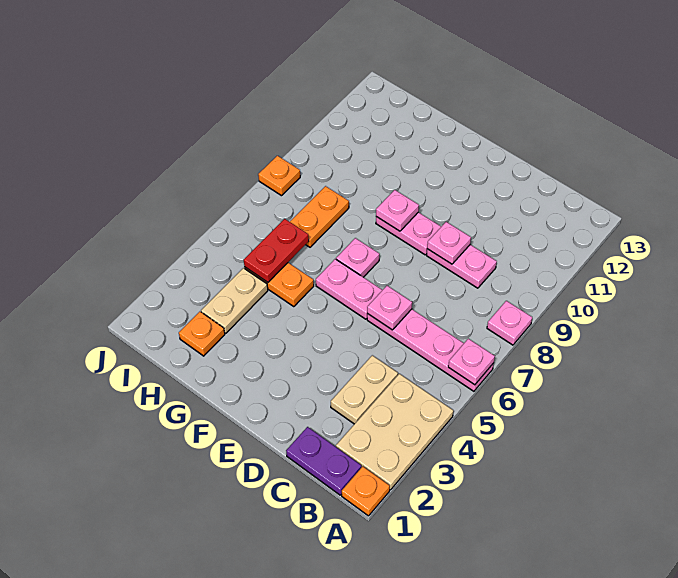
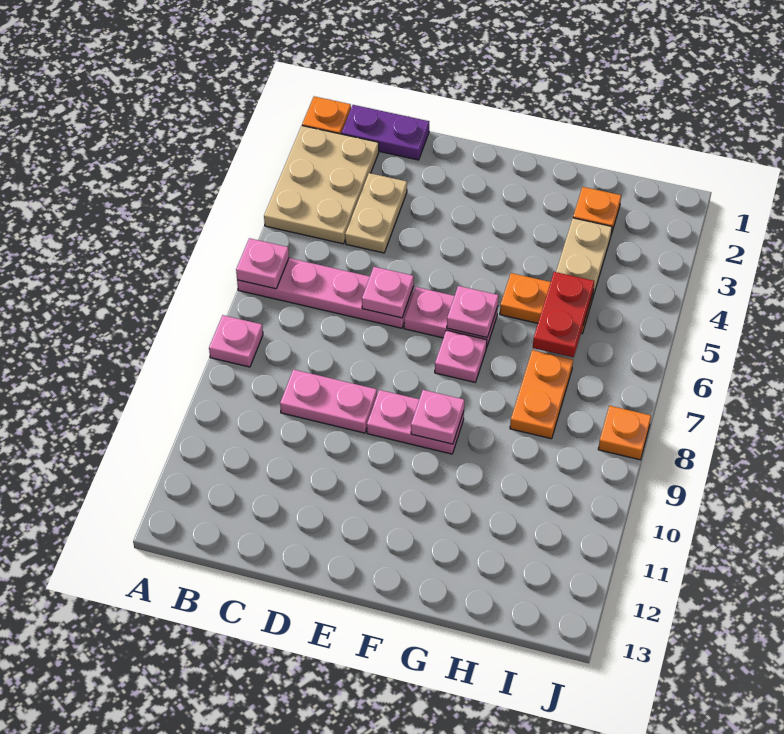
pink 1x1 plate [427,222,471,264] -> pink 1x1 plate moved to [447,286,499,337]

